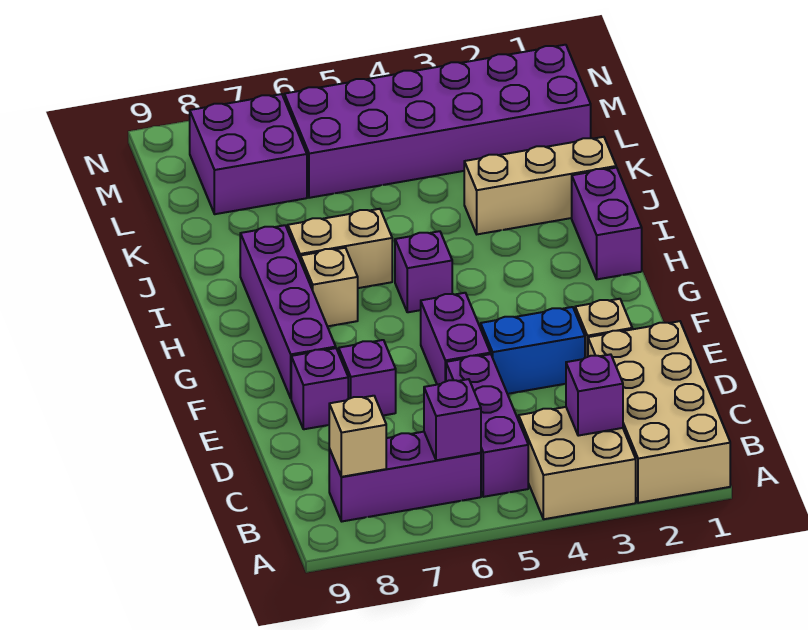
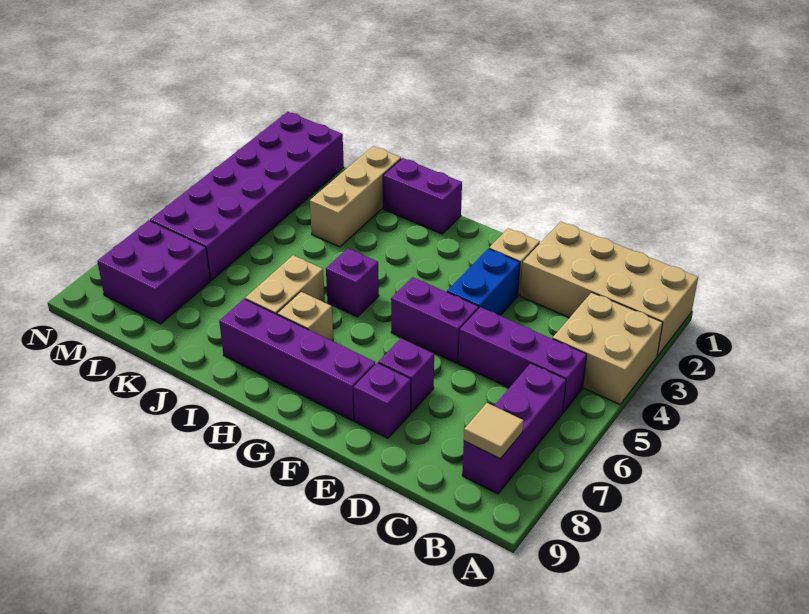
purple 1x1 brick [566,354,623,436] -> none
purple 1x1 brick [424,379,481,460] -> none
tan 1x1 brick [329,396,386,477] -> tan 1x1 tile [464,403,524,459]

